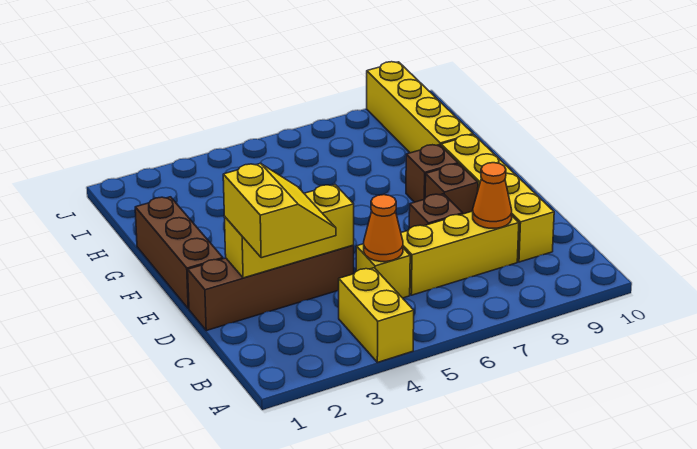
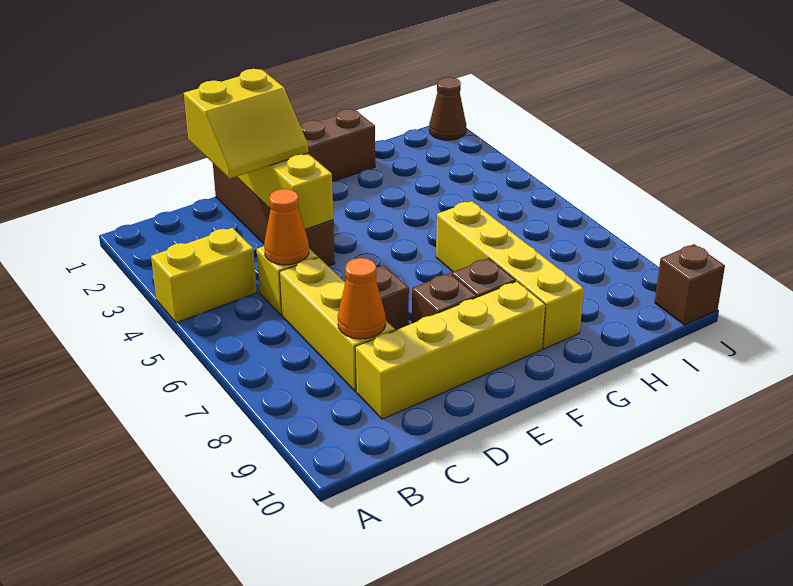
yellow 1x4 brick [367,62,473,153] -> yellow 1x4 brick turned to [436,201,584,349]
none -> brown 1x1 cone [429,77,466,140]
none -> brown 1x1 brick [655,244,725,325]

